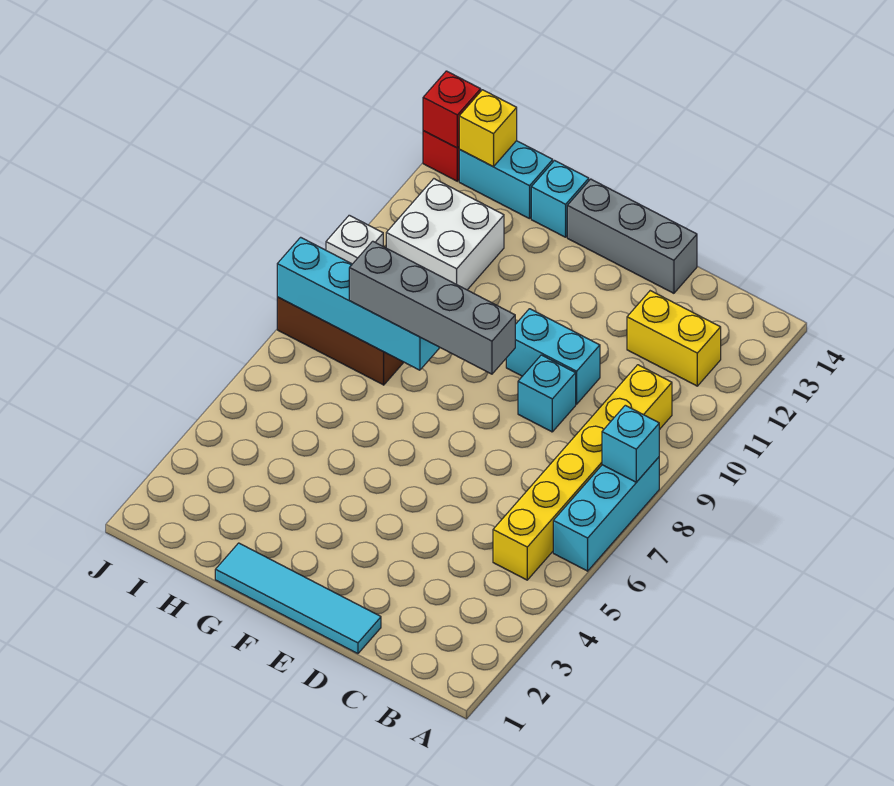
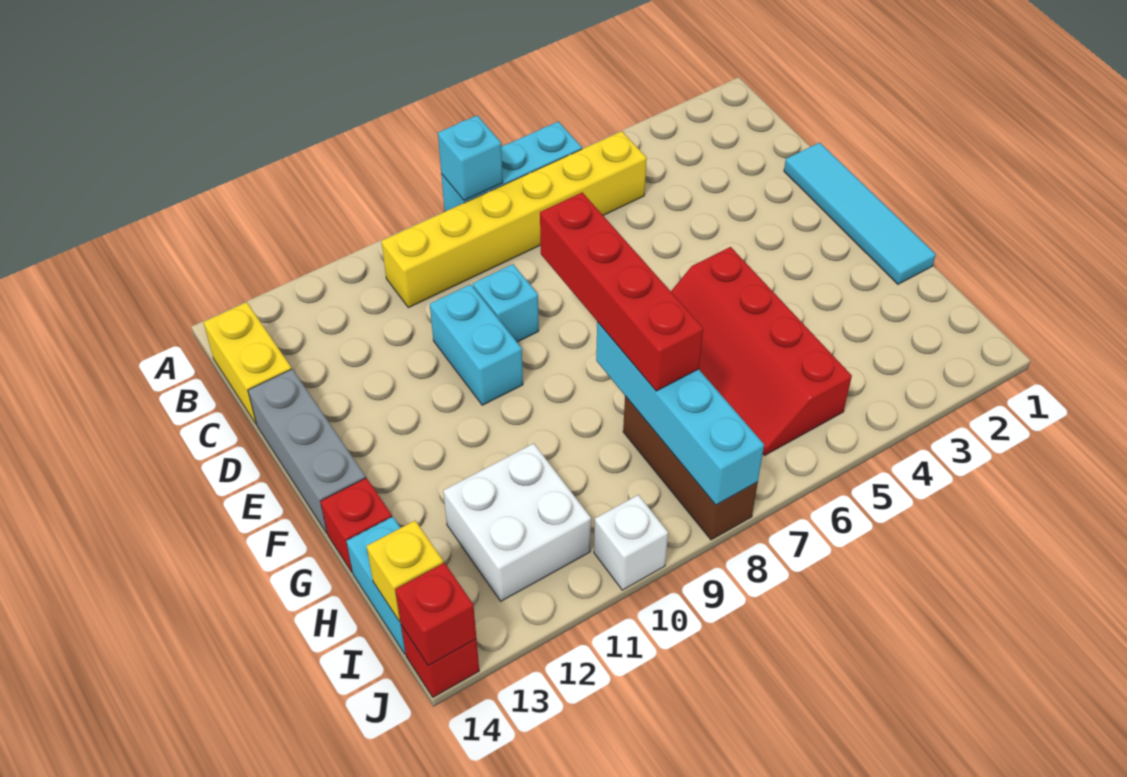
yellow 1x2 brick [627,291,721,386] -> yellow 1x2 brick moved to [203,302,292,424]
grey 1x4 brick [349,241,515,374] -> red 1x4 brick [540,192,703,391]
none -> red 2x4 slope [671,247,852,455]
cyan 1x1 brick [531,161,589,237] -> red 1x1 brick [321,478,392,572]

